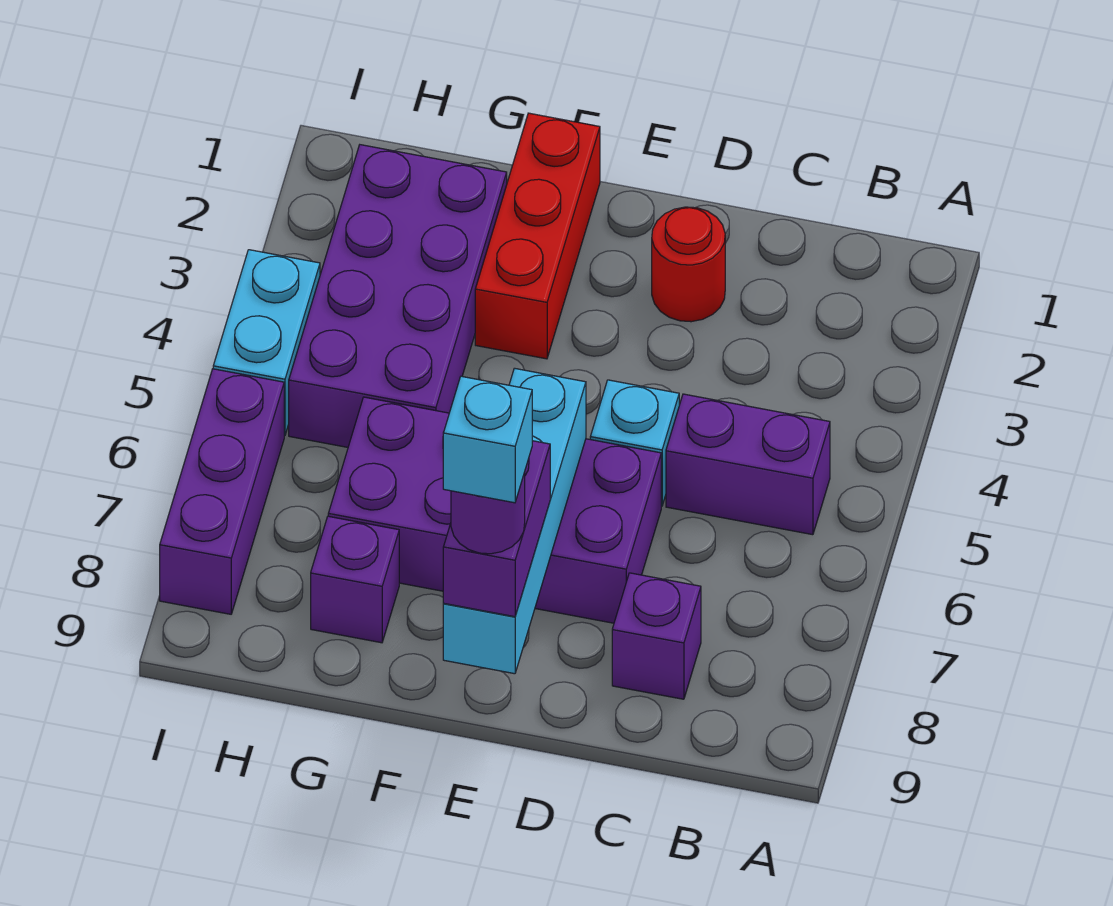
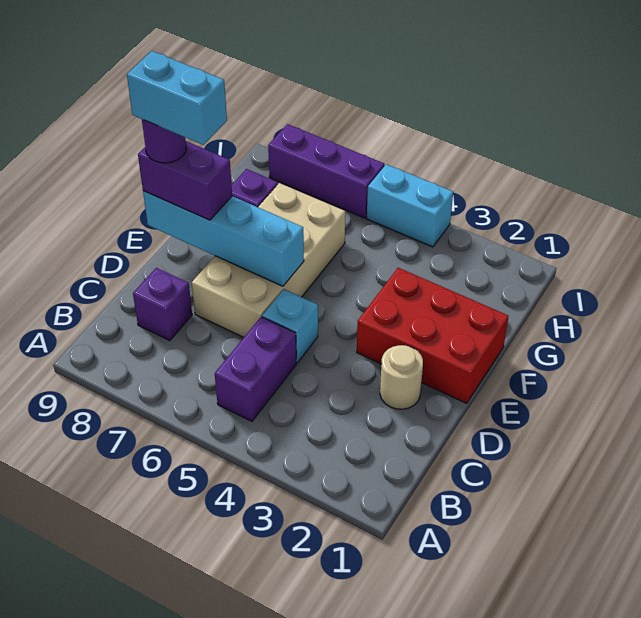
red 1x1 round brick [652,207,725,322] -> tan 1x1 round brick [380,345,423,409]
purple 2x4 brick [328,397,661,623] -> tan 2x4 brick [192,183,345,337]
cyan 1x1 brick [443,376,532,503] -> cyan 1x2 brick [127,51,227,145]
red 1x3 brick [475,113,600,359] -> red 2x3 brick [357,268,509,403]
purple 2x4 brick [289,145,507,447] -> none

